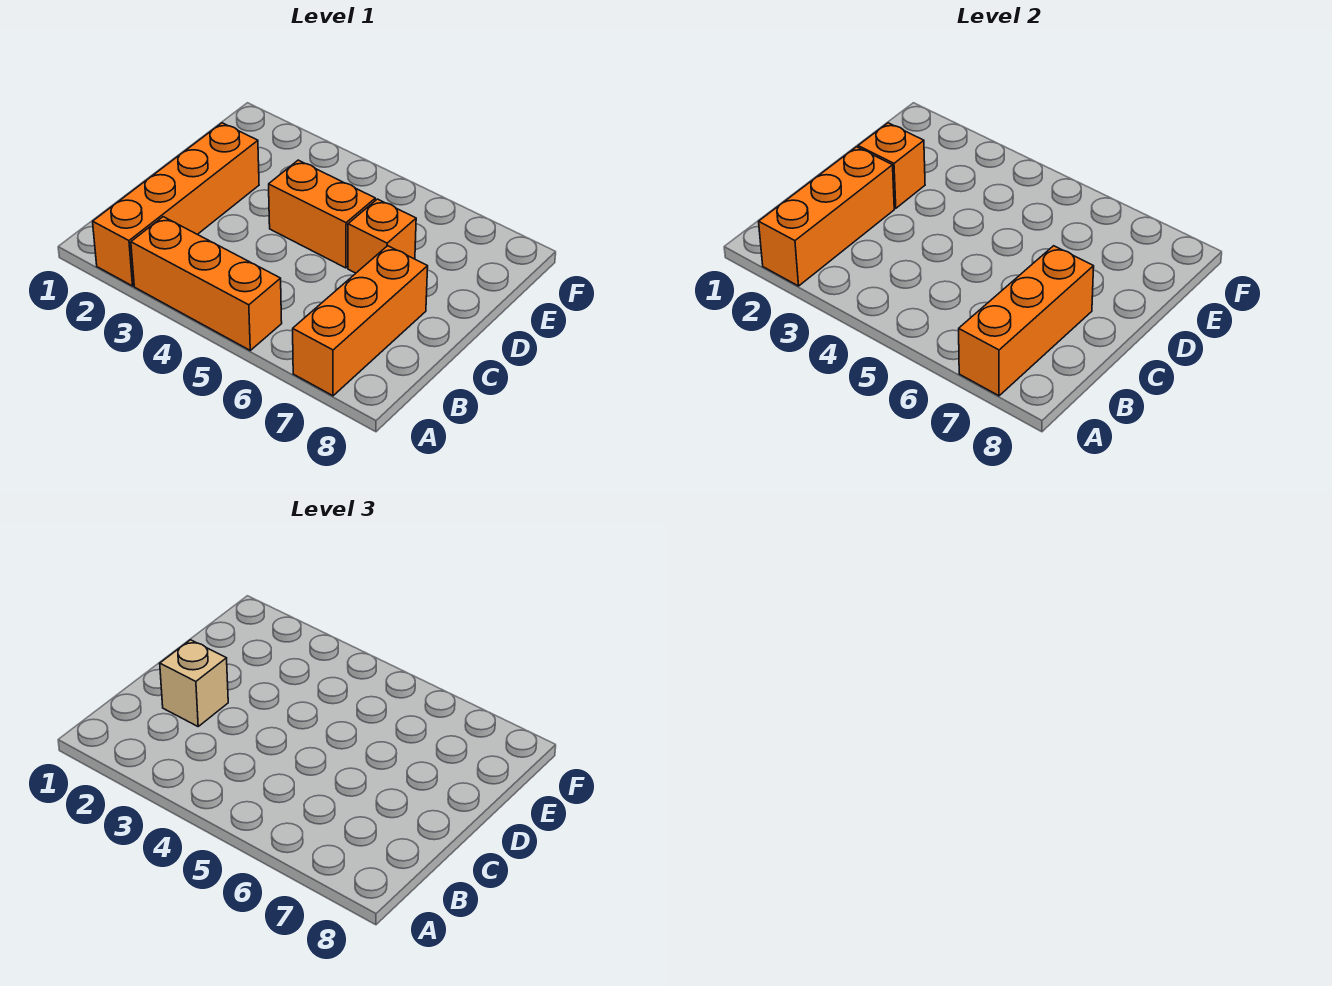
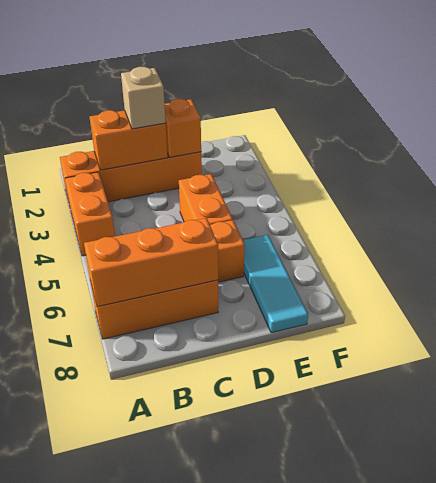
orange 1x3 brick [759,147,894,286] -> orange 1x2 brick [90,110,168,170]
orange 1x3 brick [131,217,282,350] -> orange 1x2 brick [65,172,115,256]
none -> cyan 1x3 tile [243,235,308,333]

